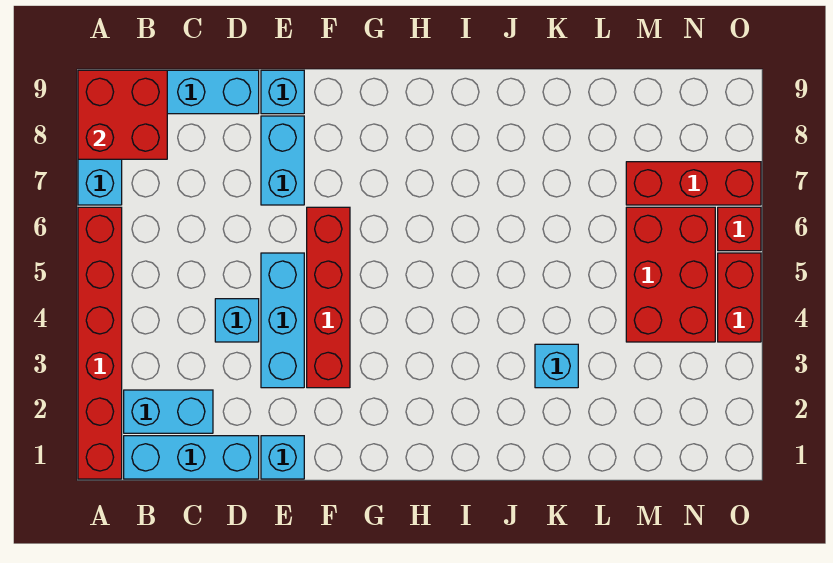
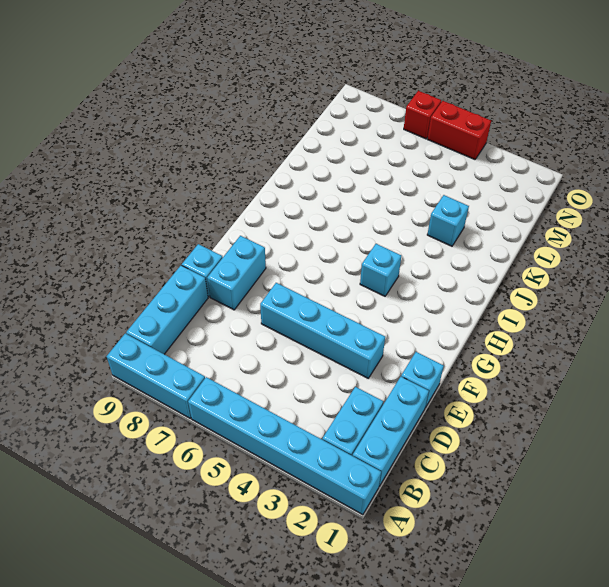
red 1x6 brick [78,207,122,479] -> cyan 1x6 brick [188,377,381,515]
red 2x2 brick [78,70,167,159] -> none
cyan 1x1 brick [215,299,259,342] -> cyan 1x1 brick moved to [360,244,401,296]
cyan 1x3 brick [261,253,304,388] -> cyan 1x4 brick [260,283,385,378]
cyan 1x2 brick [261,116,304,205] -> cyan 1x2 brick turned to [207,236,266,310]
red 1x4 brick [307,207,350,388] -> none
red 2x3 brick [626,207,715,342] -> none
red 1x3 brick [626,162,761,205] -> none

